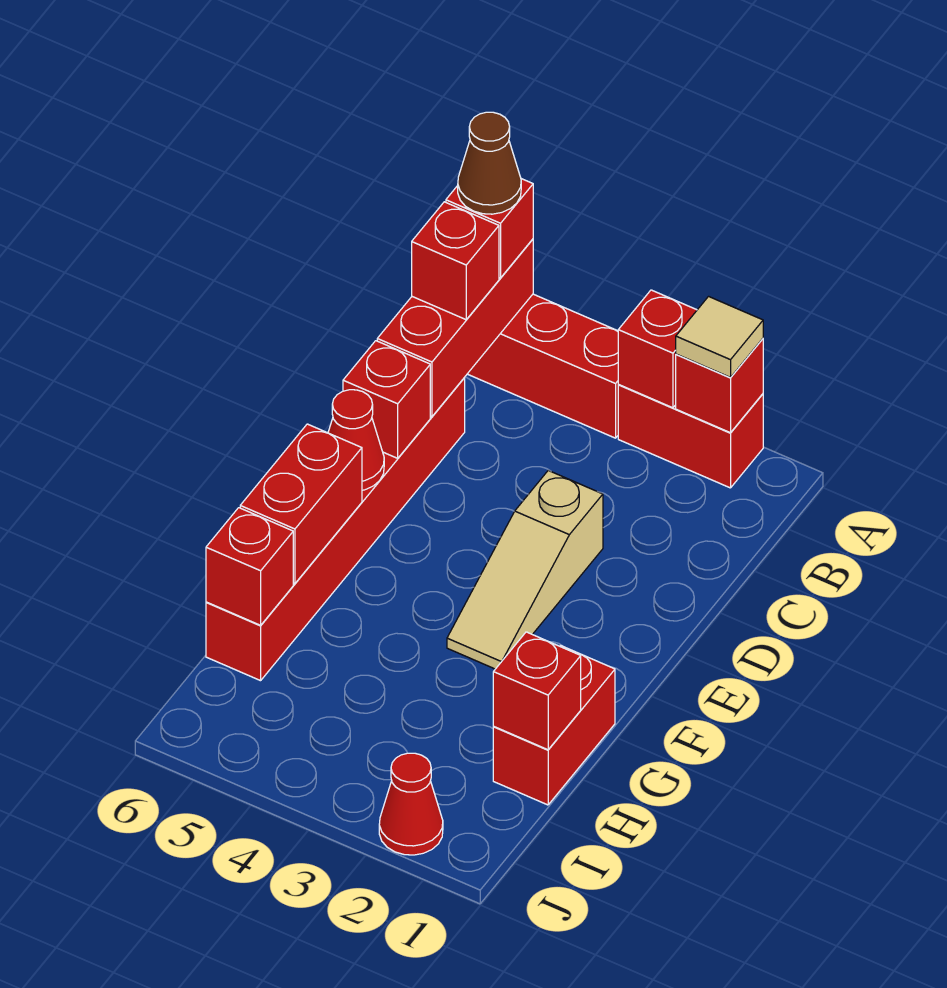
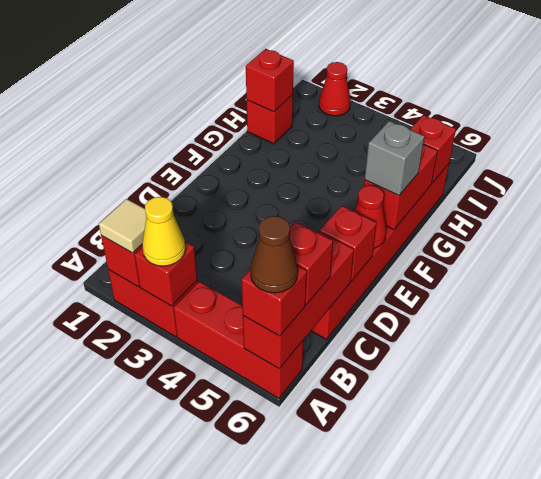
none -> yellow 1x1 cone [142,197,186,266]
tan 1x3 slope [447,470,603,669] -> none
none -> grey 1x1 brick [365,121,425,196]
red 1x2 brick [493,646,615,805] -> red 1x1 brick [247,95,293,144]

